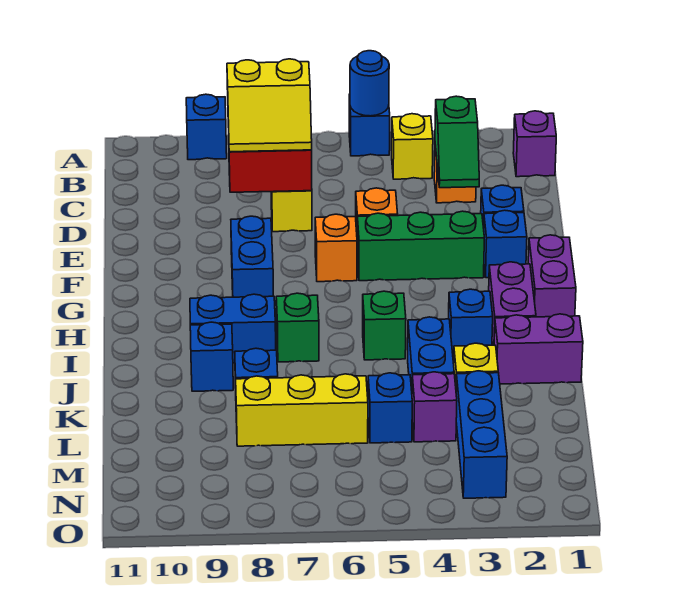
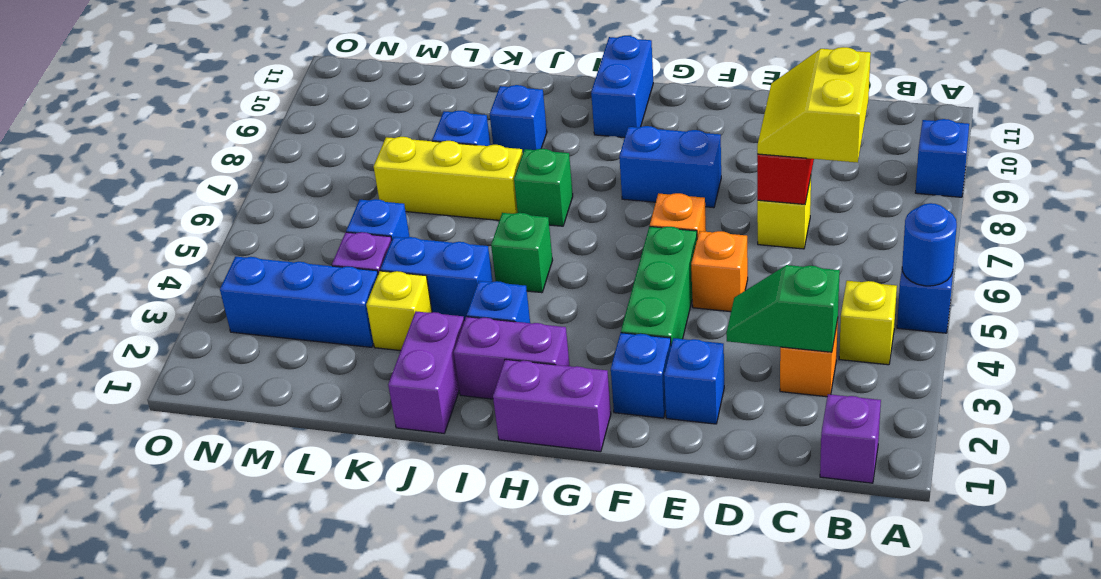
blue 1x2 brick [190,294,276,363] -> blue 1x2 brick moved to [591,36,653,138]
yellow 1x3 brick [236,374,368,446] -> yellow 1x3 brick turned to [374,137,523,220]

